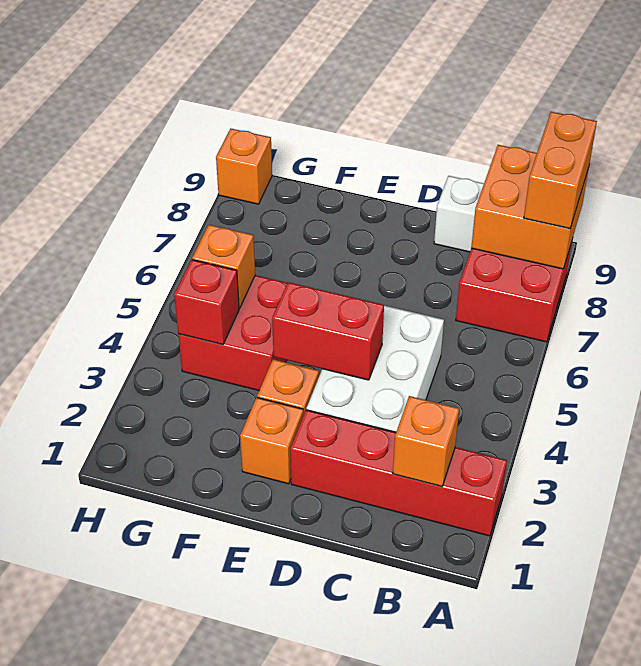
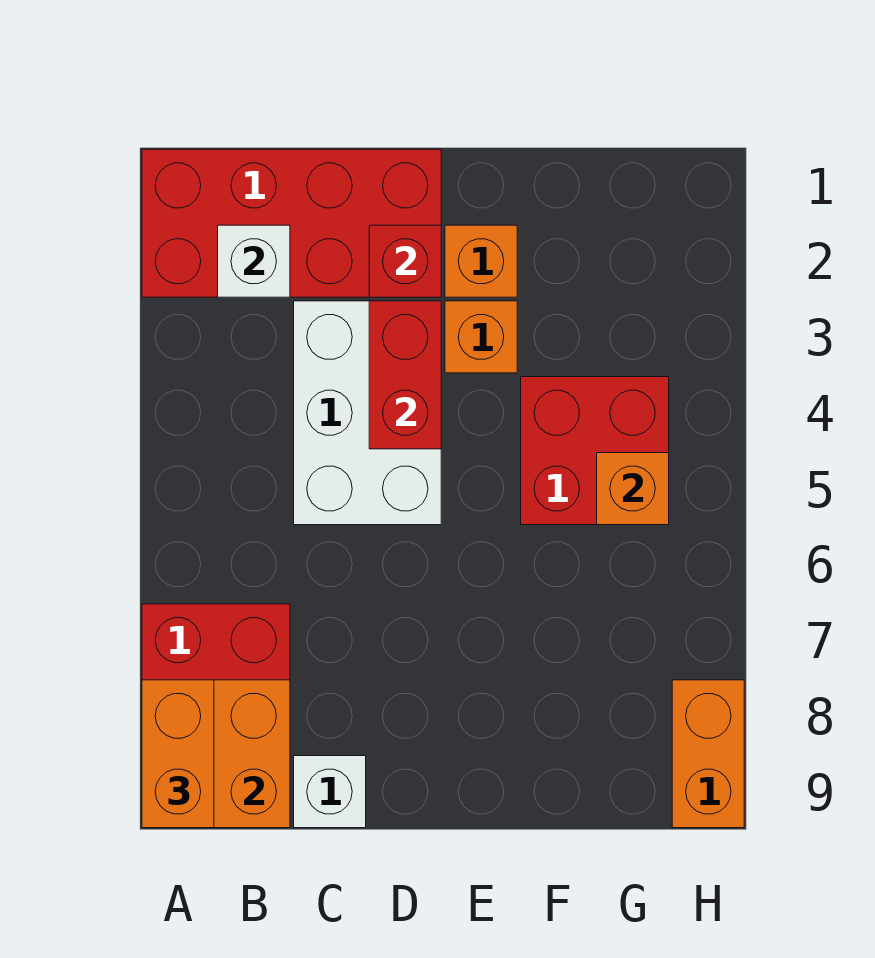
red 1x4 brick [290,410,507,536] -> red 2x4 brick [142,149,441,297]
orange 1x1 brick [393,396,459,486] -> white 1x1 brick [218,225,290,297]
red 1x2 brick [272,282,384,380] -> red 1x2 brick turned to [369,301,441,449]
red 1x1 brick [174,260,239,345] -> red 1x1 brick moved to [369,225,441,297]
orange 1x1 brick [216,129,272,204] -> orange 1x2 brick [672,680,744,828]

